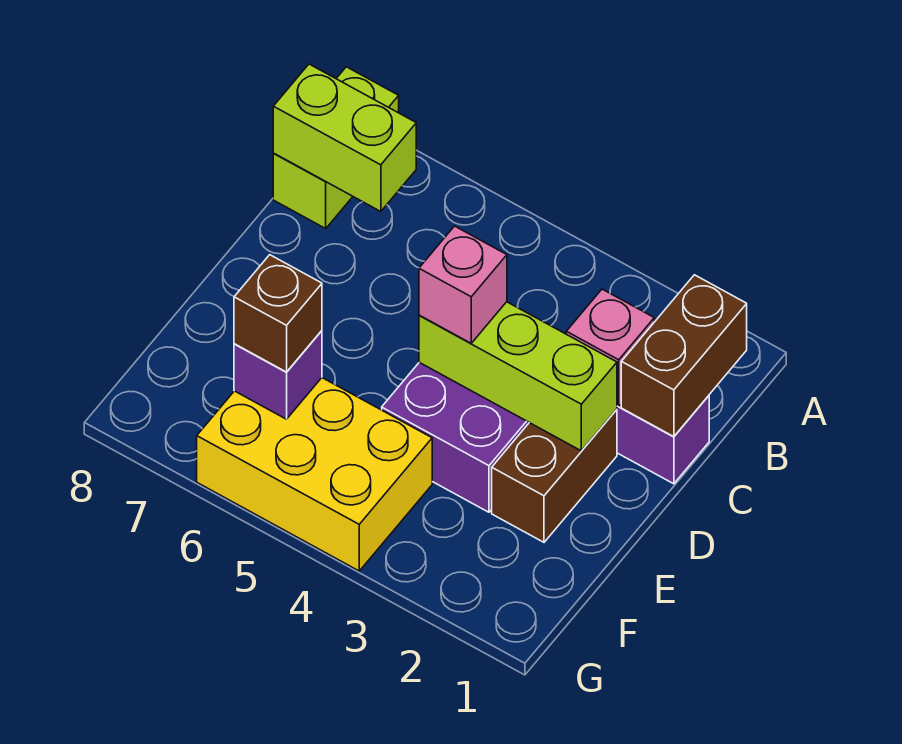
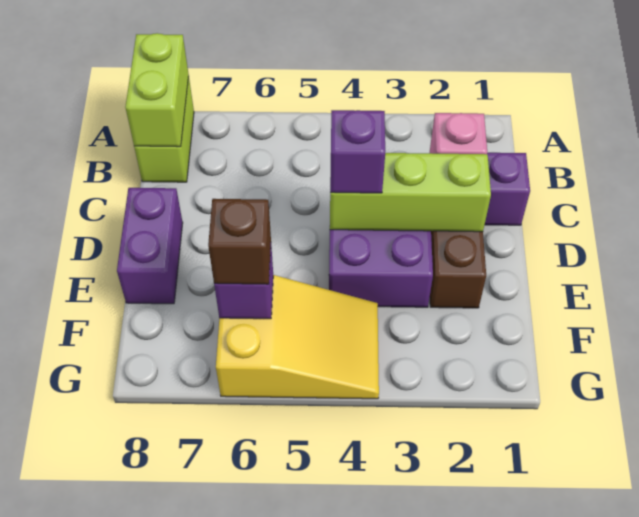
brown 1x2 brick [621,275,747,437] -> none
lime 1x2 brick [273,64,416,212] -> lime 1x2 brick turned to [125,33,189,147]
pink 1x1 brick [419,226,507,343] -> purple 1x1 brick [330,110,385,193]
none -> purple 1x2 brick [117,188,183,304]
yellow 2x3 brick [197,378,432,571] -> yellow 2x3 slope [216,275,379,399]

